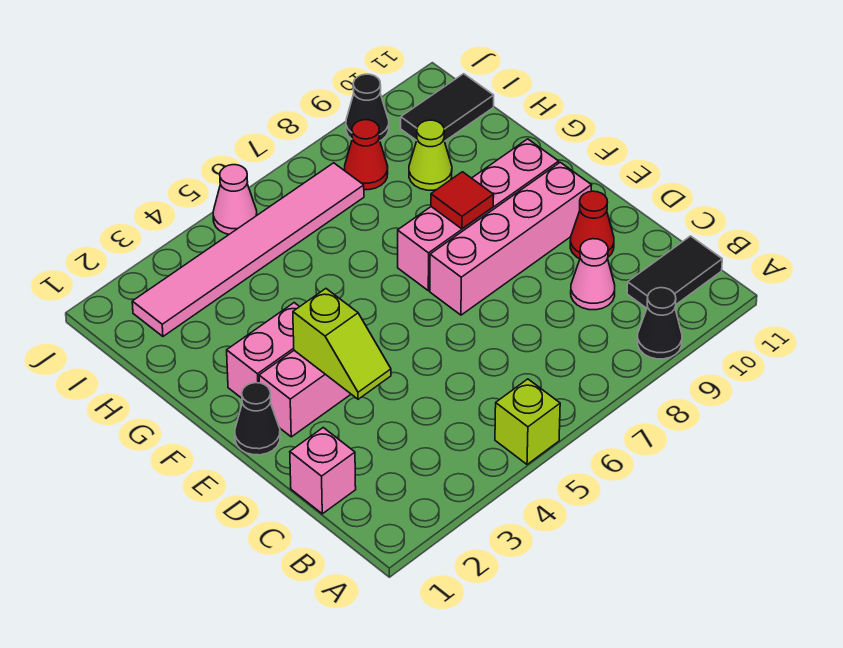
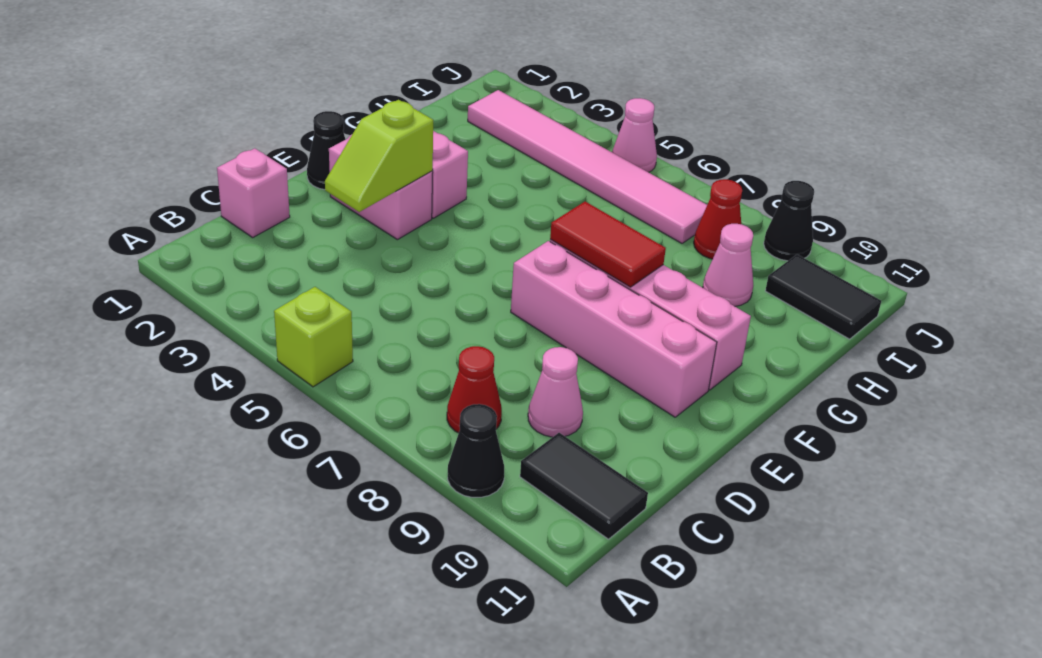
red 1x1 cone [570,191,614,259] -> red 1x1 cone moved to [447,346,502,433]
red 1x1 tile [431,172,494,229] -> red 1x2 tile [550,202,666,287]
lime 1x1 cone [409,120,452,190] -> pink 1x1 cone [703,224,753,306]

